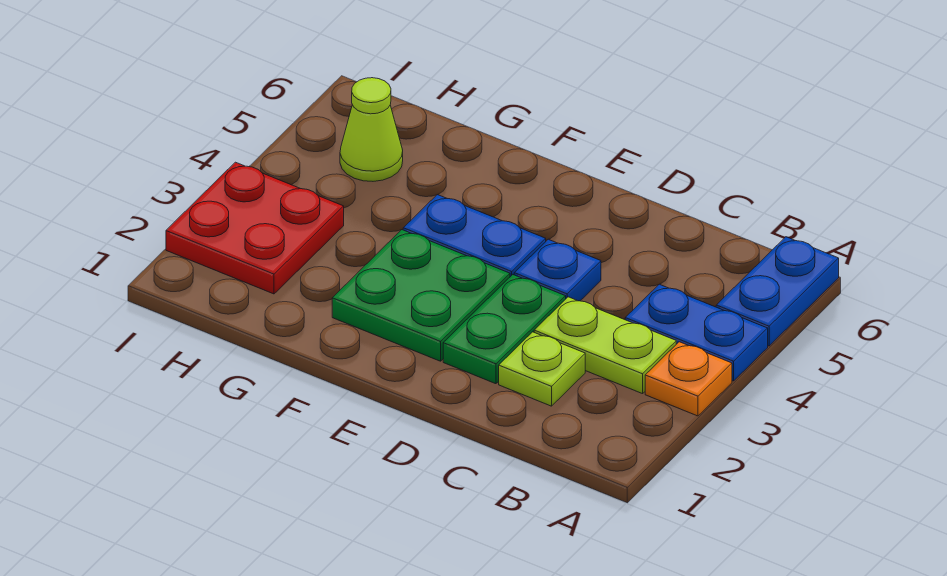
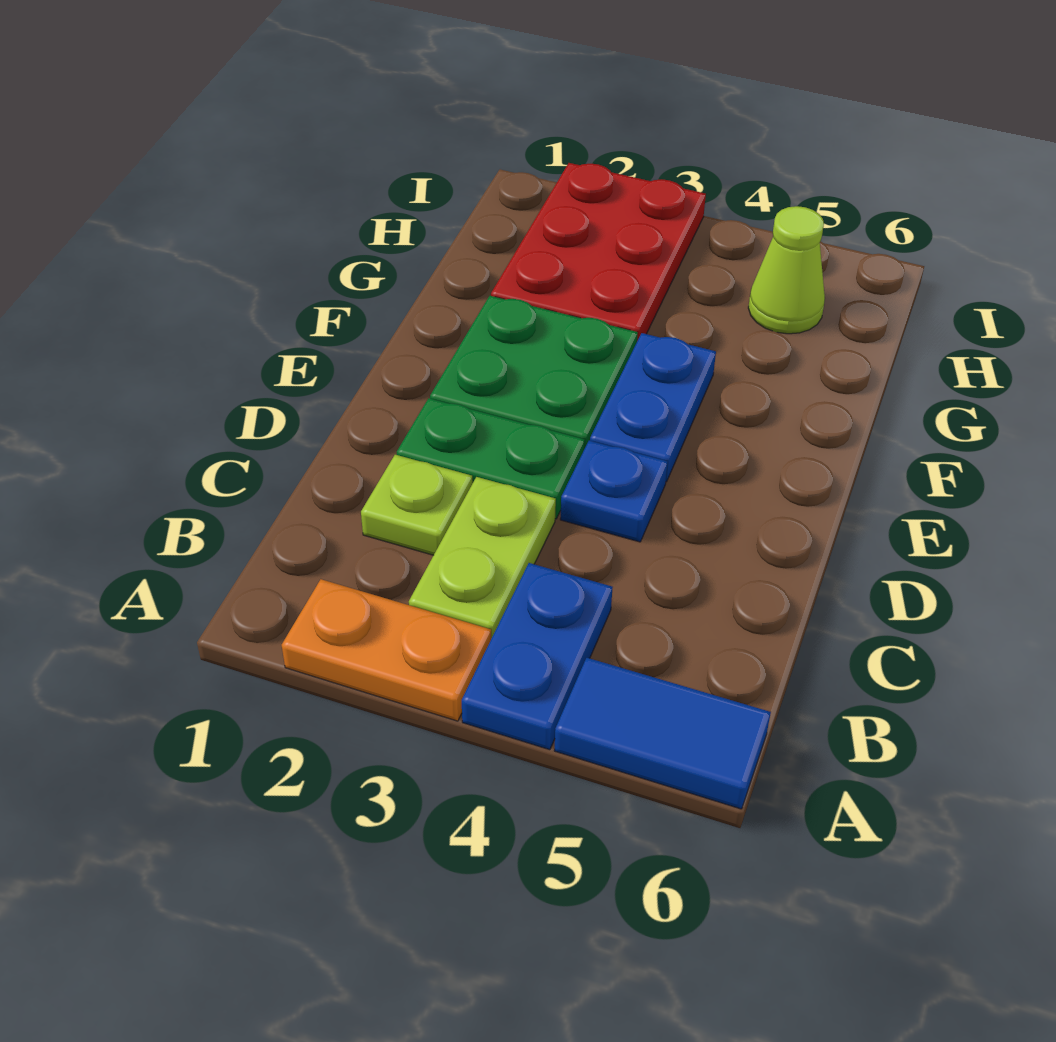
orange 1x1 plate [645,342,732,416] -> orange 1x2 plate [282,579,491,721]
blue 1x2 plate [716,237,839,346] -> blue 1x2 tile [554,658,771,809]
red 2x2 plate [166,162,344,294] -> red 2x3 plate [491,163,706,341]

